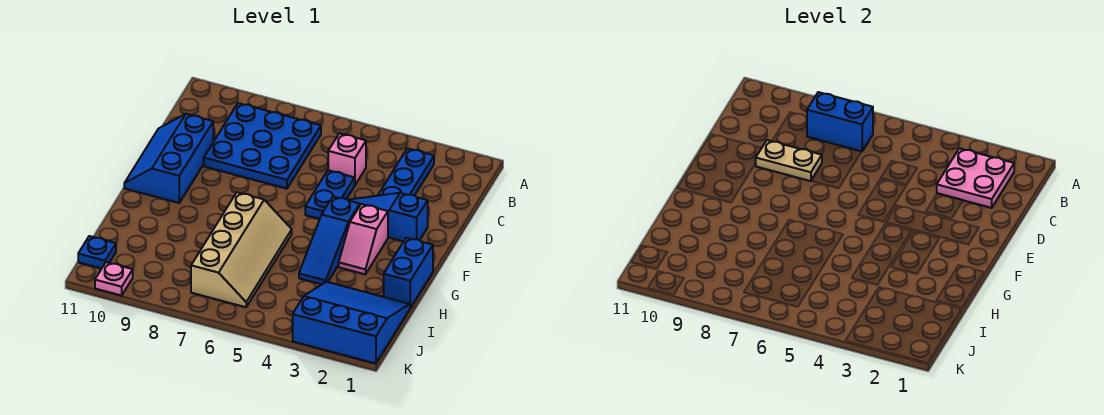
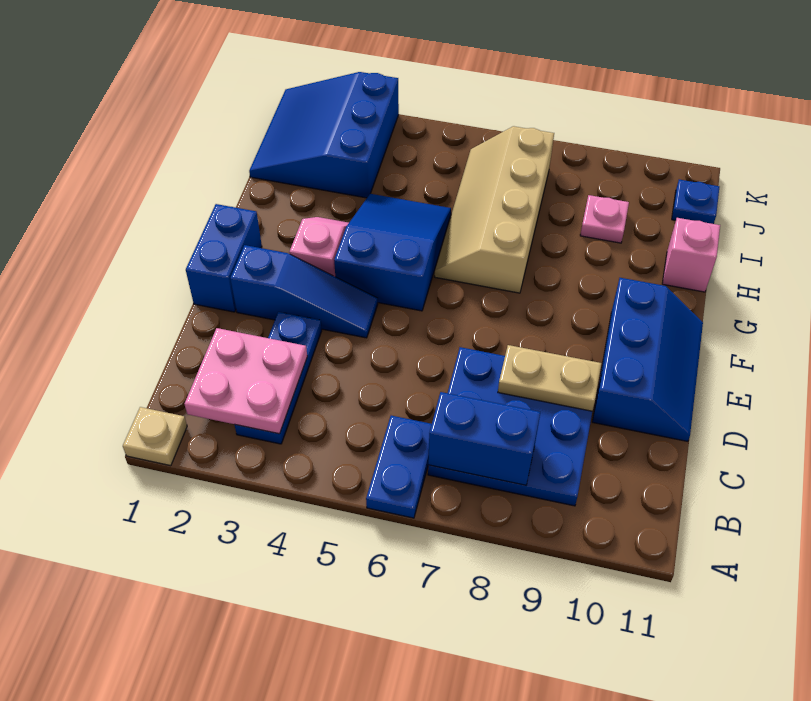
none -> tan 1x1 plate [123,407,187,466]
pink 1x1 brick [328,133,366,185] -> pink 1x1 brick moved to [662,218,720,292]
blue 1x2 plate [305,170,355,219] -> blue 1x2 plate moved to [366,416,432,518]
blue 1x3 slope [299,196,360,284] -> blue 2x3 slope [334,194,451,311]
blue 1x2 brick [384,238,433,308] -> blue 1x2 brick moved to [186,204,262,312]
blue 3x3 slope [293,282,410,364] -> blue 3x3 slope turned to [249,72,399,198]
pink 1x1 plate [95,262,133,296] -> pink 1x1 plate moved to [580,195,629,243]

